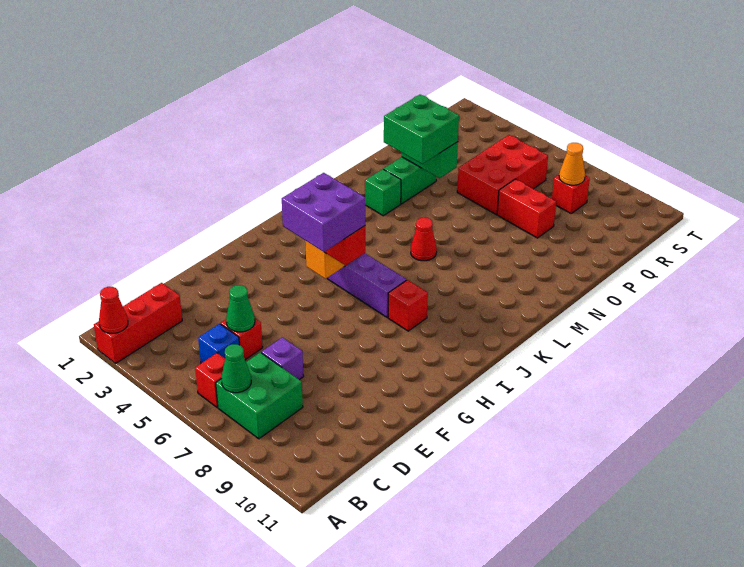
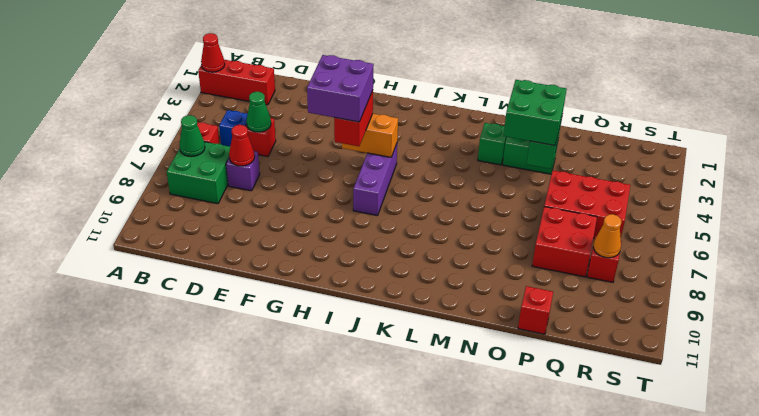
red 1x1 brick [388,280,428,331] -> red 1x1 brick moved to [518,286,553,334]
red 1x1 cone [411,218,437,261] -> red 1x1 cone moved to [229,125,255,166]
red 1x2 brick [497,179,556,238] -> red 2x2 brick [532,207,597,277]

